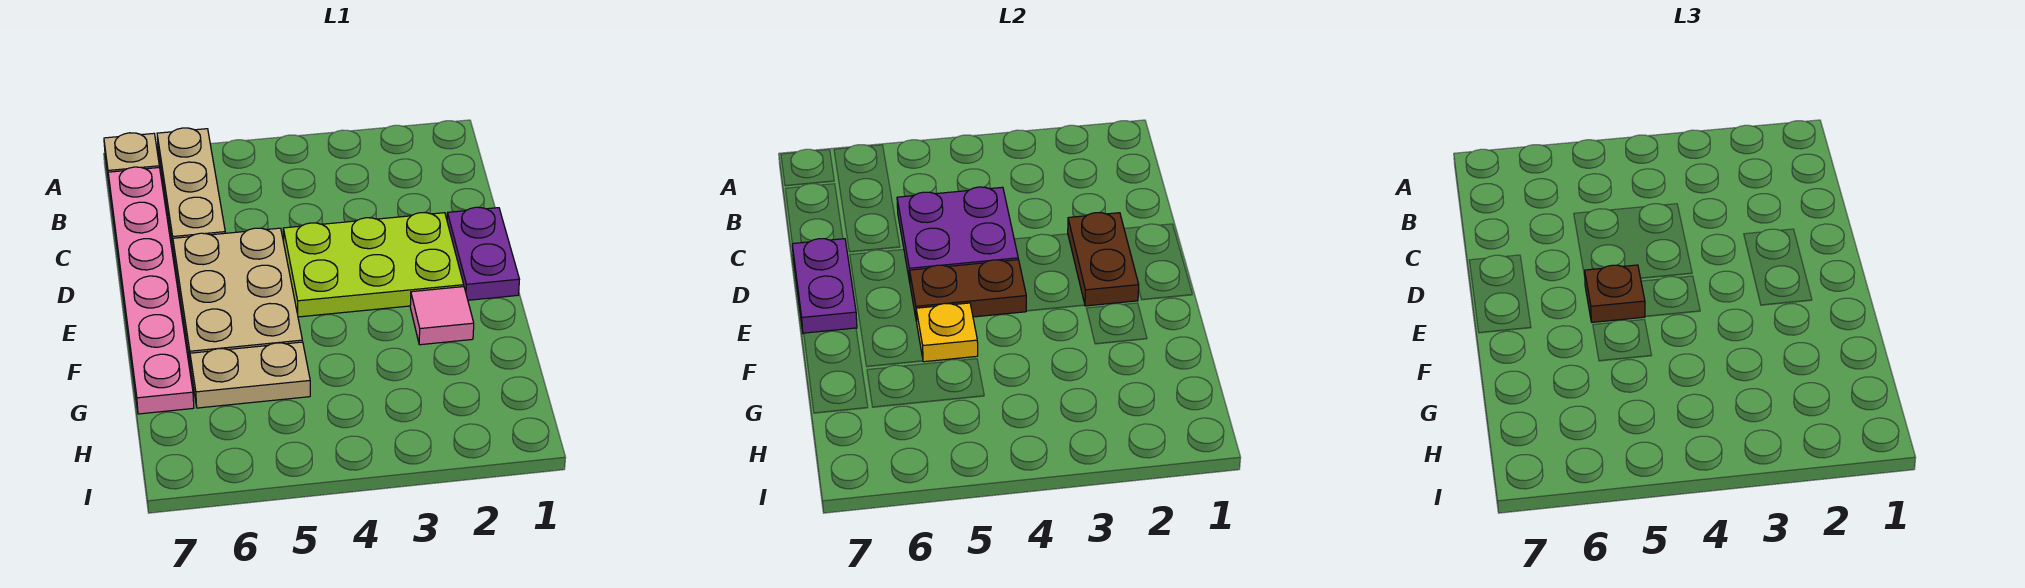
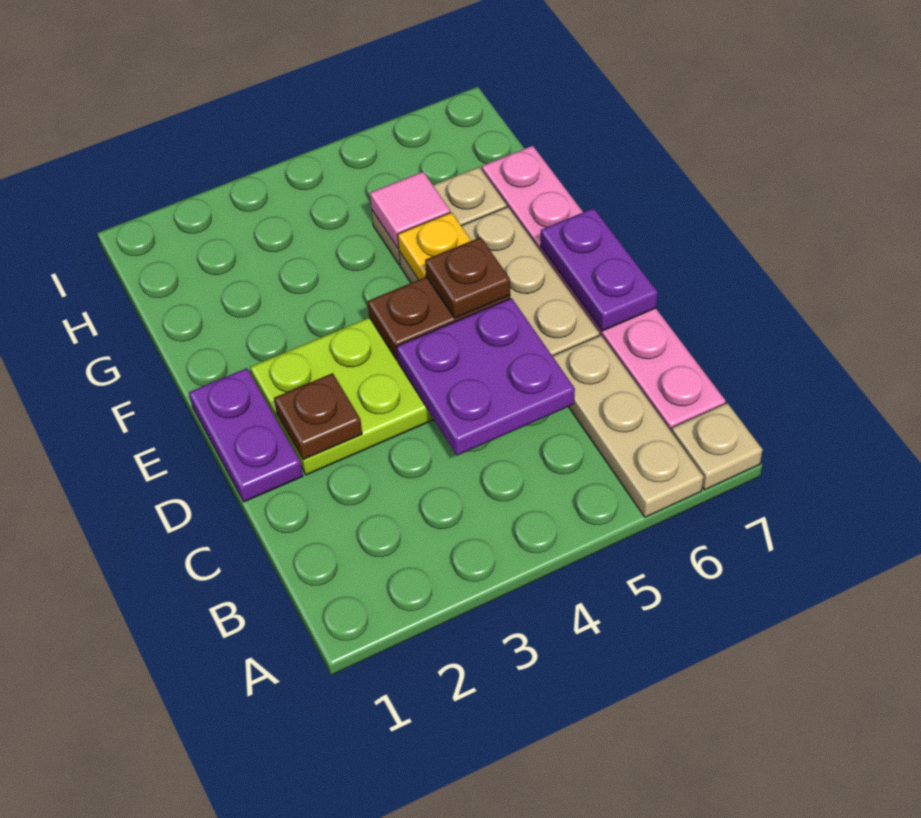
brown 1x2 plate [1068,213,1139,306] -> brown 1x1 plate [274,373,362,460]
pink 1x1 tile [410,287,474,345] -> pink 1x1 tile moved to [370,172,450,248]

